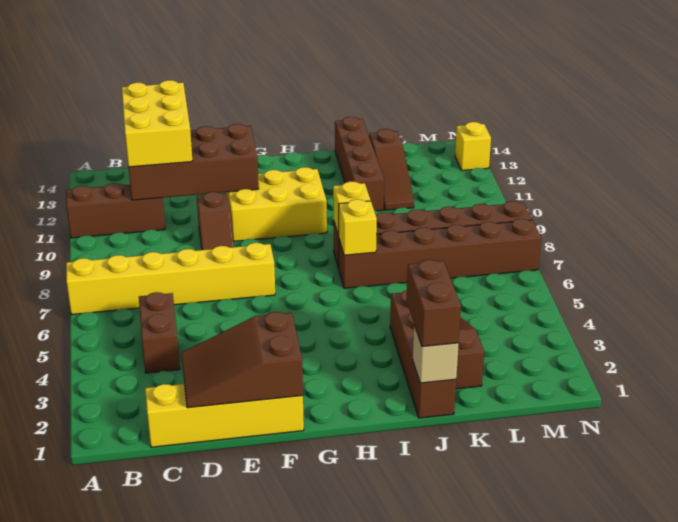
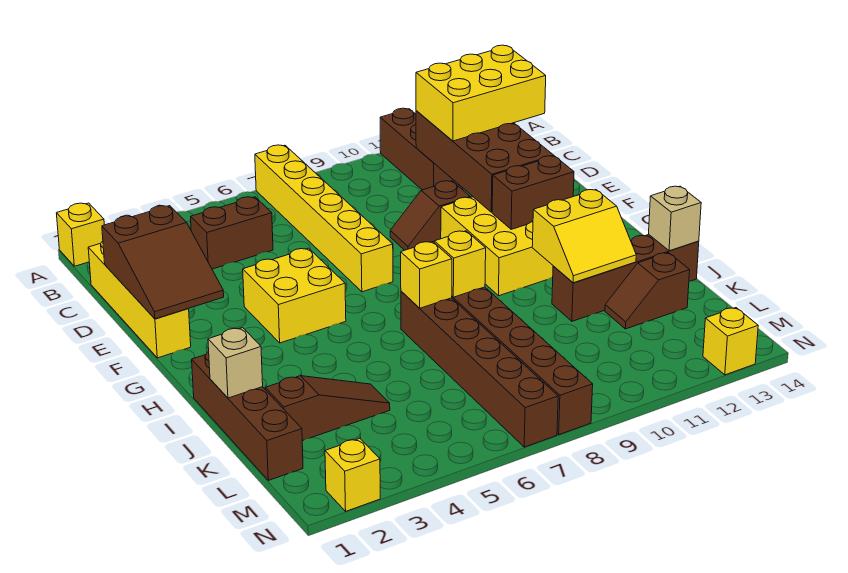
none -> yellow 1x1 brick [56,203,104,266]
brown 2x3 slope [181,312,303,408] -> brown 2x3 slope turned to [102,206,224,319]
none -> yellow 2x2 brick [243,248,346,343]
none -> yellow 2x2 slope [532,190,636,283]
brown 1x4 brick [390,290,456,418] -> brown 1x4 brick turned to [192,352,303,480]
brown 1x2 brick [406,260,461,347] -> brown 1x2 brick moved to [492,156,574,229]
none -> tan 1x1 brick [649,186,701,251]
brown 1x3 slope [369,129,414,210] -> brown 1x2 slope [605,253,690,329]
none -> yellow 1x1 brick [325,439,380,511]

